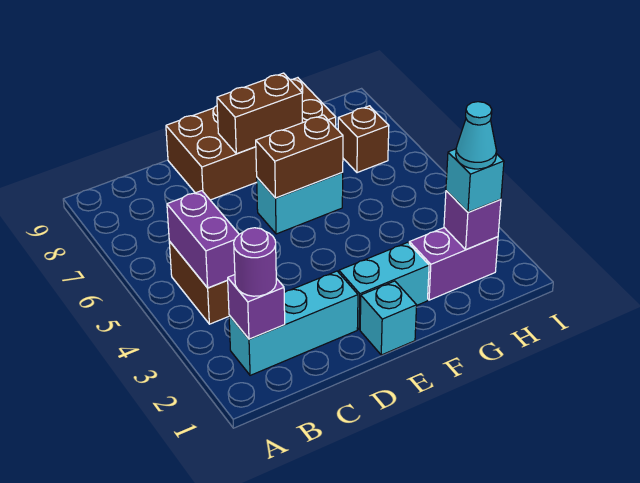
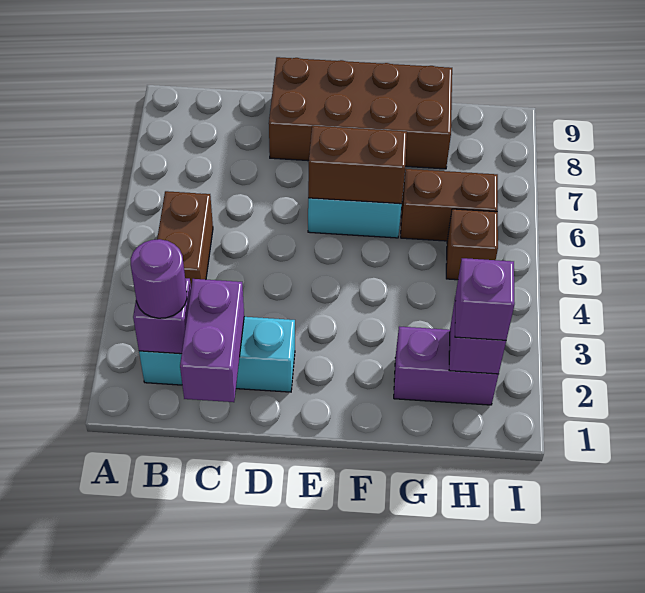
purple 1x2 brick [167,191,239,288] -> purple 1x2 brick moved to [180,279,244,402]
cyan 1x1 brick [360,281,417,355] -> none
cyan 1x2 brick [339,242,429,330] -> none
brown 1x2 brick [217,73,303,154] -> brown 1x2 brick moved to [401,169,498,241]
cyan 1x1 brick [446,149,504,212] -> purple 1x1 brick [455,258,515,340]
cyan 1x1 cone [456,102,497,169] -> none
brown 1x1 brick [338,106,389,173] -> brown 1x1 brick moved to [446,209,498,280]

